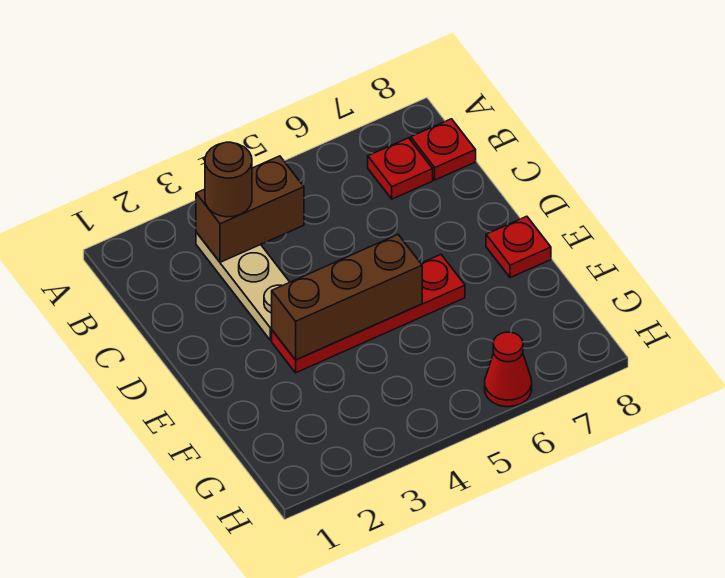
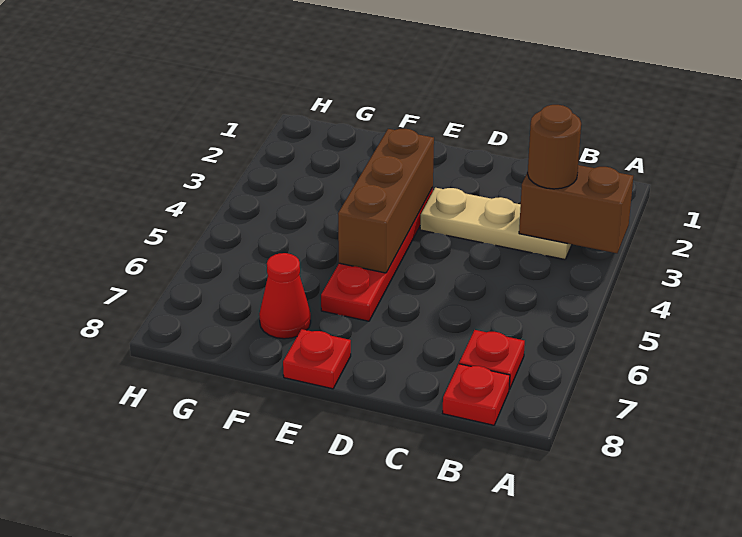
brown 1x2 brick [196,156,304,262] -> brown 1x2 brick turned to [519,165,633,253]
red 1x1 cone [485,332,532,407] -> red 1x1 cone moved to [259,253,311,339]

